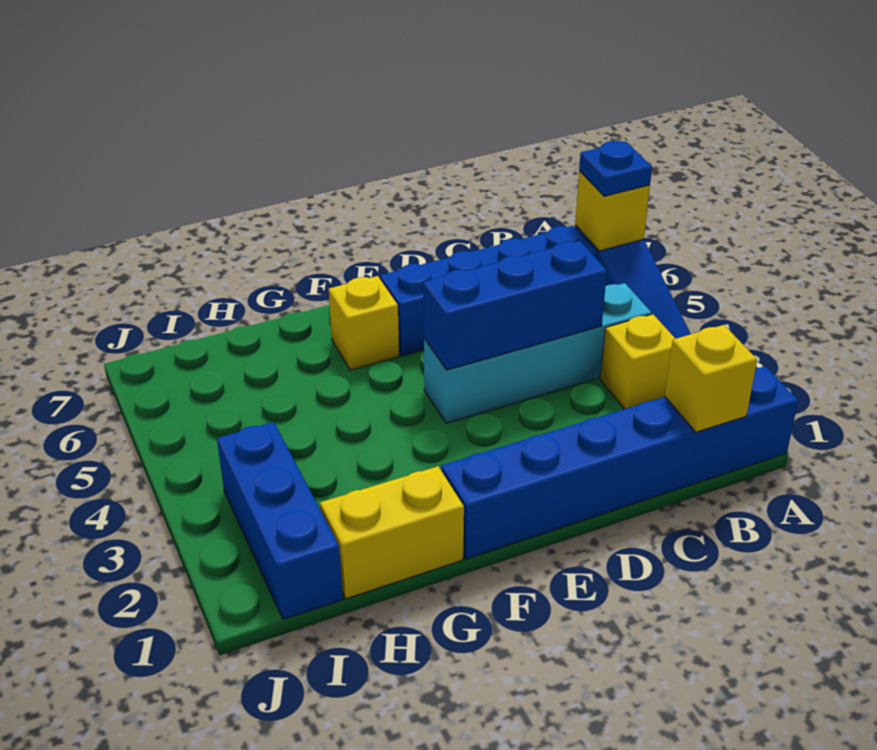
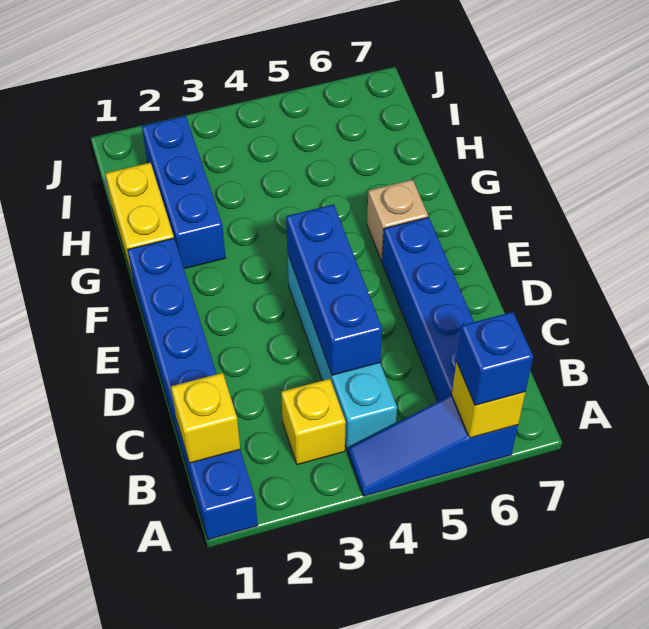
blue 1x1 plate [579,141,652,196] -> blue 1x1 brick [456,312,533,405]
yellow 1x1 brick [329,276,399,370] -> tan 1x1 brick [367,180,428,261]
blue 1x3 brick [217,422,343,619] -> blue 1x3 brick turned to [142,116,226,269]

